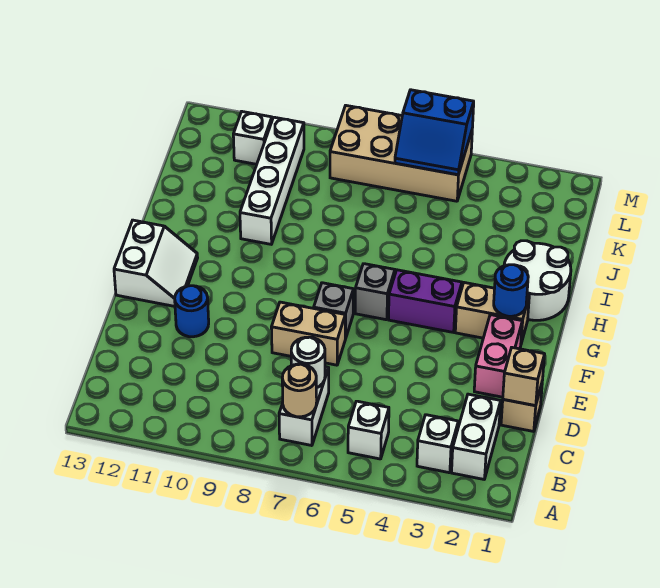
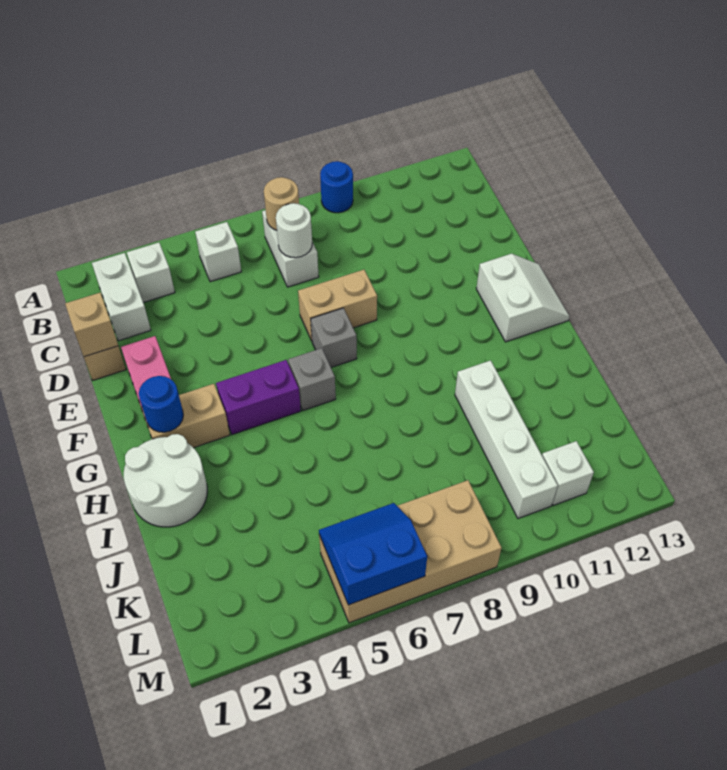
blue 1x1 round brick [175,286,209,337] -> blue 1x1 round brick moved to [320,161,353,213]
white 2x2 slope [114,220,198,306] -> white 2x2 slope turned to [476,254,569,342]

